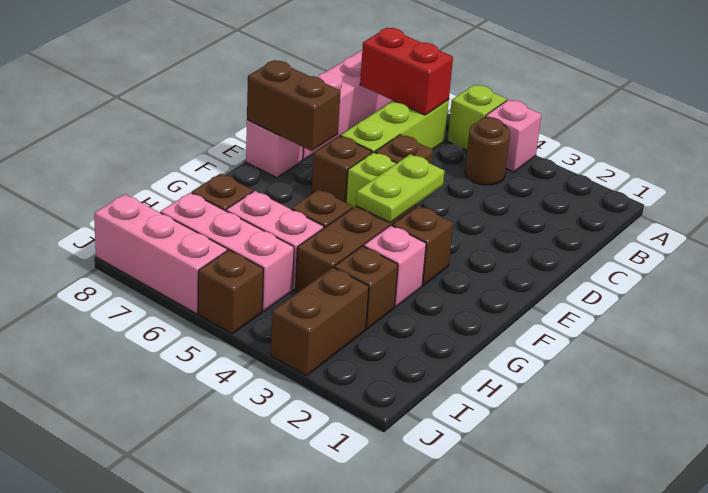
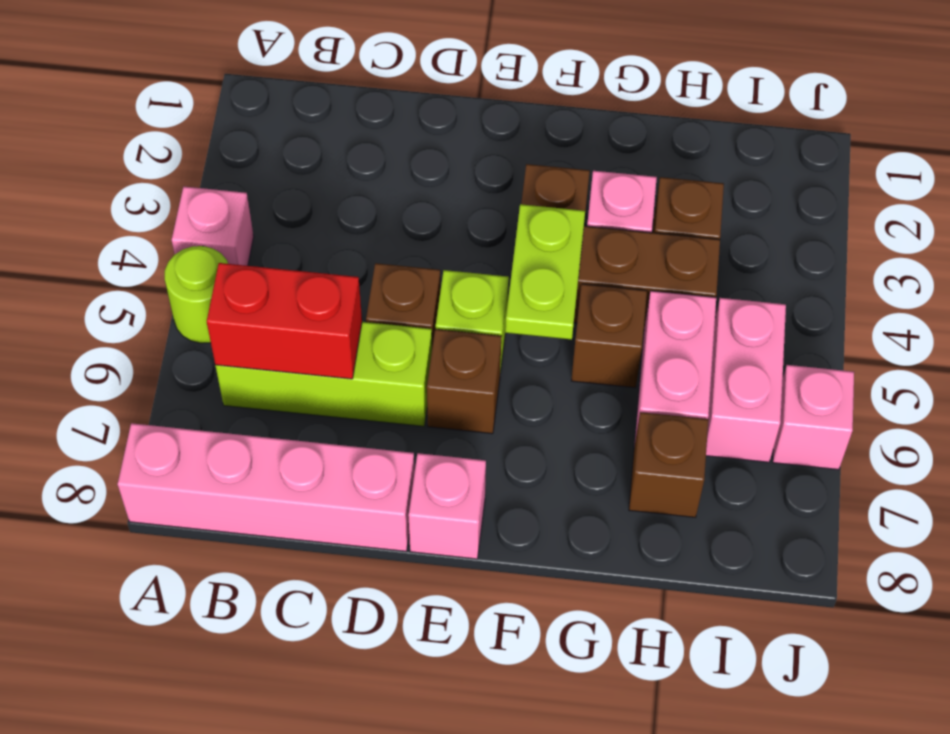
lime 1x1 brick [447,85,507,150] -> lime 1x1 round brick [165,246,228,343]
brown 1x1 round brick [465,117,510,185] -> none
red 1x2 brick [360,28,453,115] -> red 1x2 brick turned to [207,263,362,379]
lime 1x2 plate [356,154,445,223] -> lime 1x2 plate turned to [505,204,585,340]
brown 1x2 brick [247,60,341,151] -> none
brown 1x2 brick [271,267,369,376] -> none
pink 1x3 brick [160,192,294,311] -> pink 1x2 brick [706,298,786,462]
brown 1x1 brick [198,250,263,334] -> none
pink 1x3 brick [94,194,227,314] -> pink 1x1 brick [773,365,854,470]

